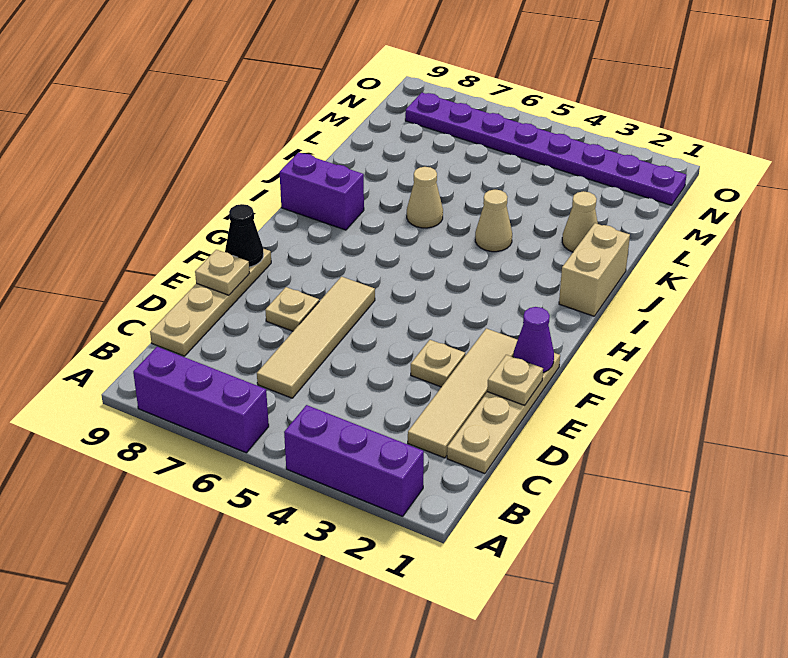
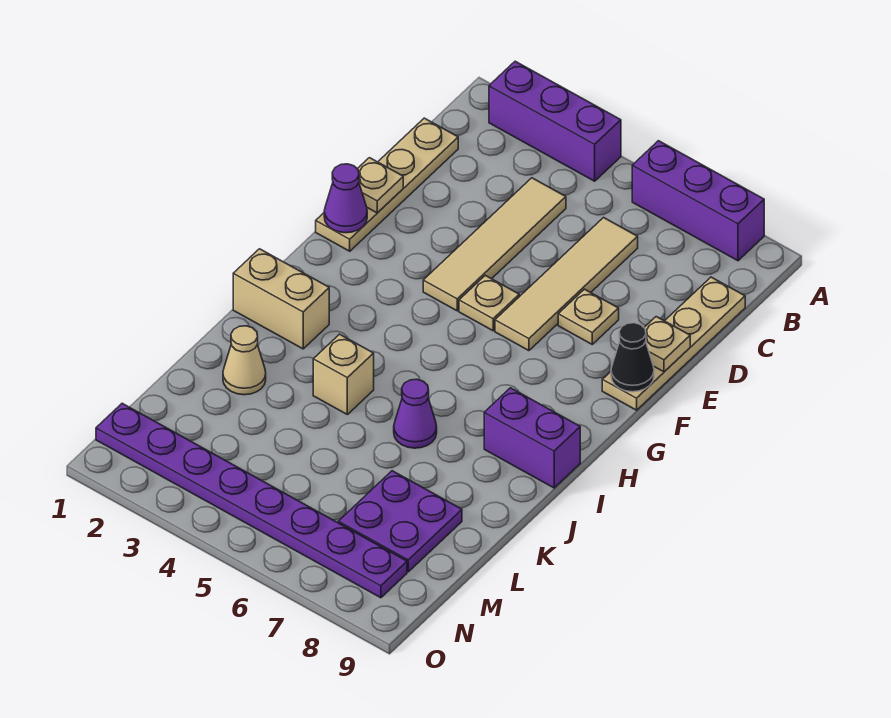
tan 1x4 tile [408,328,518,458] -> tan 1x4 tile moved to [423,178,566,311]
tan 1x1 plate [411,340,465,387] -> tan 1x1 plate moved to [459,275,519,331]
tan 1x2 brick [559,223,630,316] -> tan 1x2 brick turned to [233,249,329,349]
tan 1x1 cone [475,190,512,252] -> tan 1x1 brick [313,334,374,414]
tan 1x1 cone [407,167,443,228] -> purple 1x1 cone [394,379,437,448]
none -> purple 2x2 plate [338,471,462,572]

